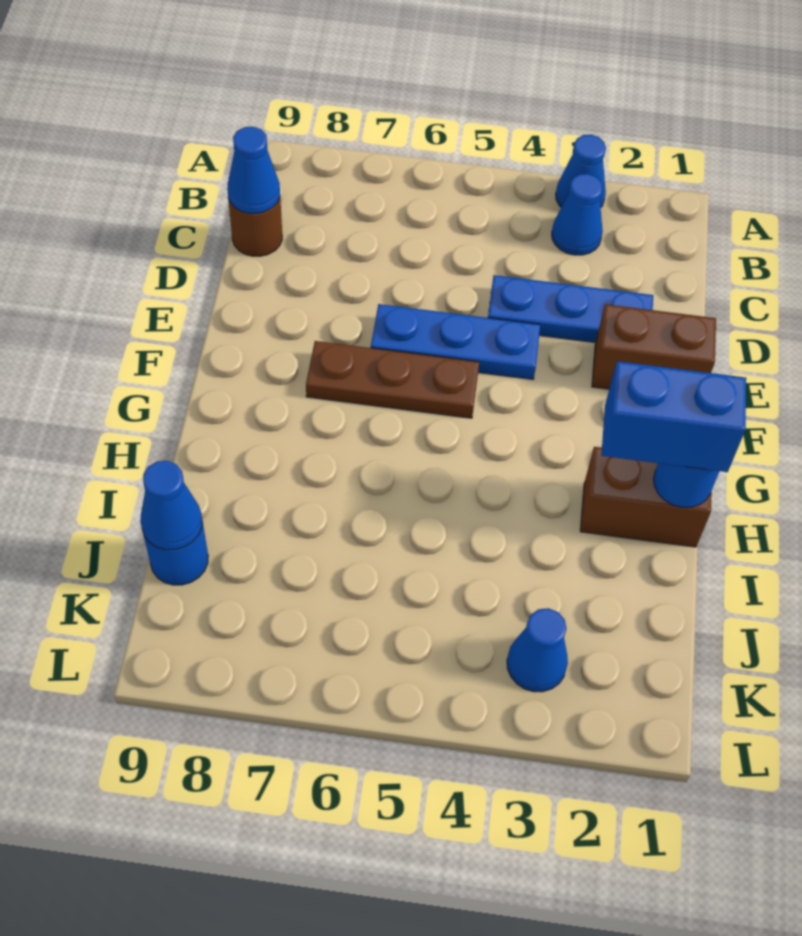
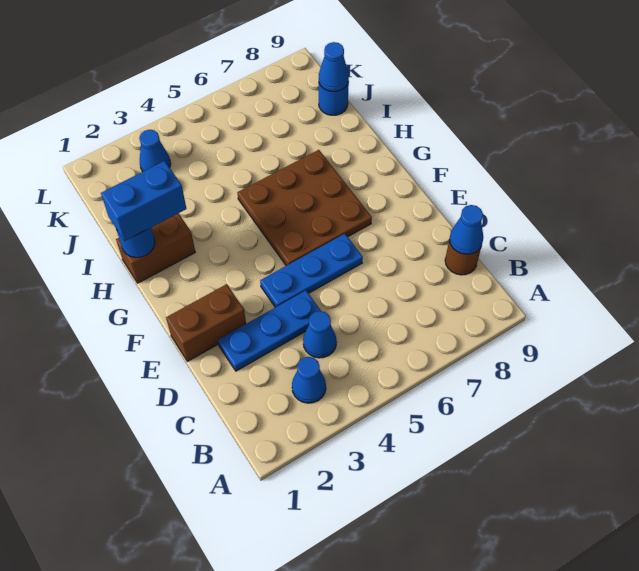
blue 1x1 cone [556,135,606,208] -> blue 1x1 cone moved to [303,311,337,358]
brown 1x3 plate [306,341,479,418] -> brown 3x3 plate [237,150,372,266]

